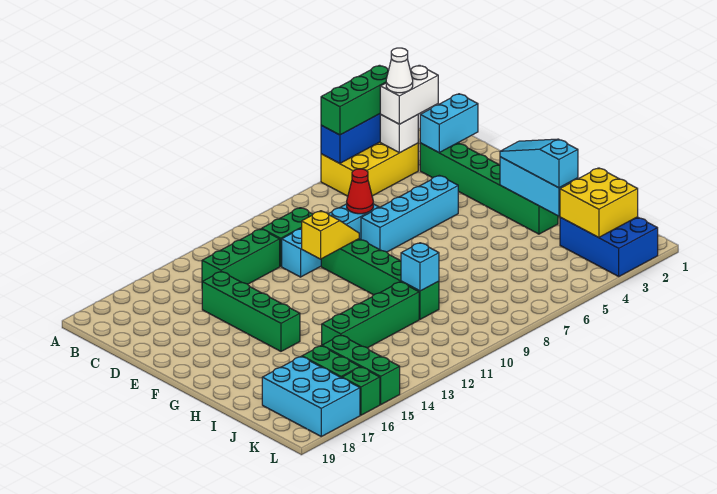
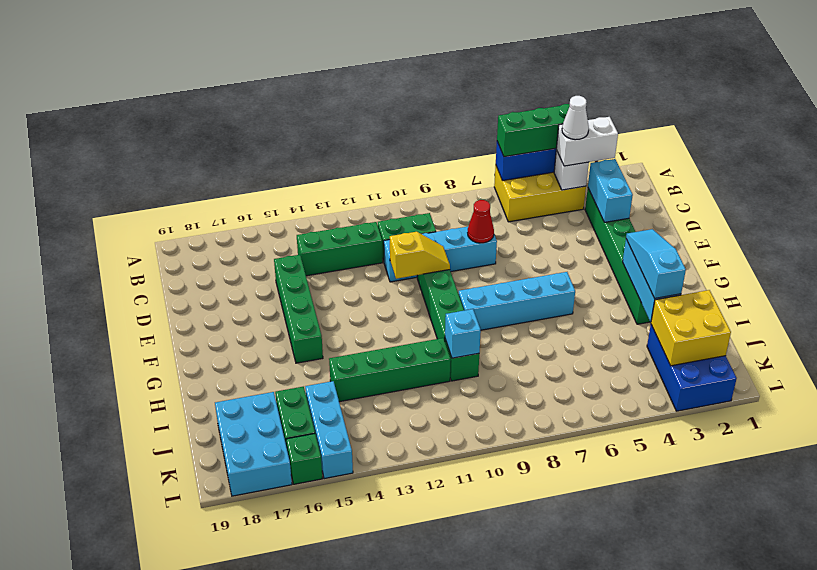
cyan 1x2 brick [420,94,478,153] -> cyan 1x2 brick turned to [588,159,633,222]
cyan 1x4 brick [361,175,458,252] -> cyan 1x4 brick moved to [459,272,575,330]
green 1x3 brick [322,335,400,404] -> cyan 1x3 brick [305,381,353,479]

